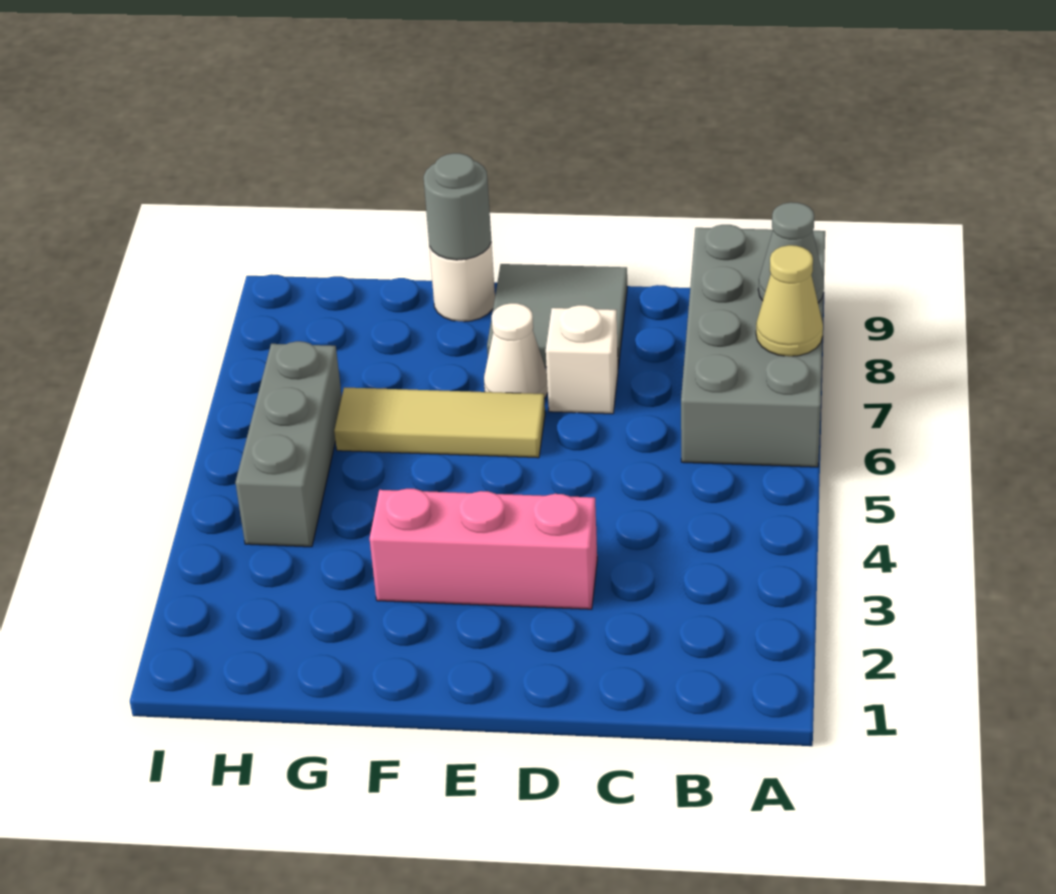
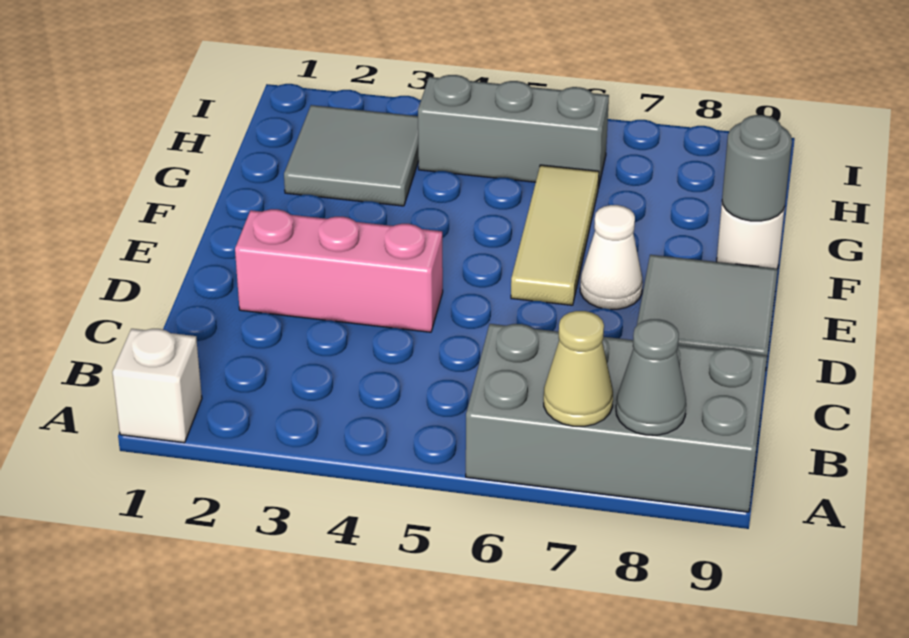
pink 1x3 brick [370,489,597,609] -> pink 1x3 brick turned to [235,209,443,332]
white 1x1 brick [546,305,618,414] -> white 1x1 brick moved to [112,329,202,443]
none -> grey 2x2 tile [284,105,419,206]

